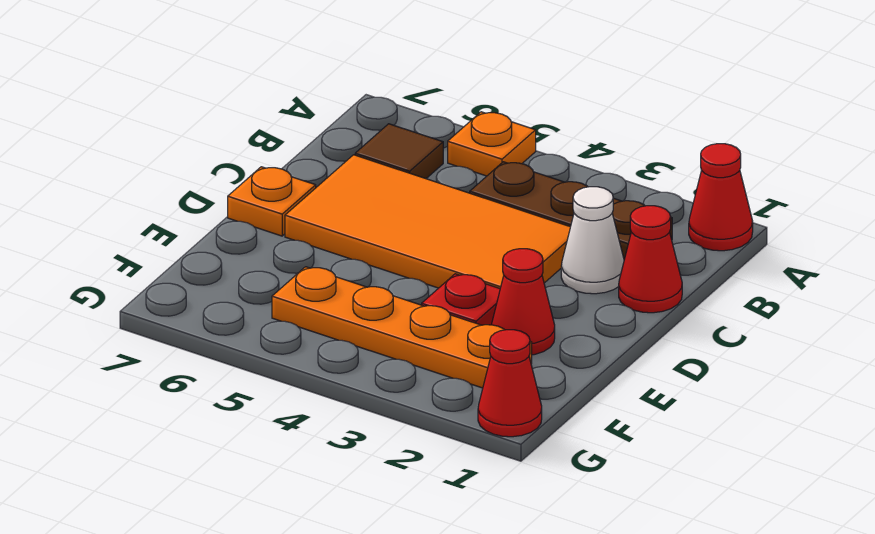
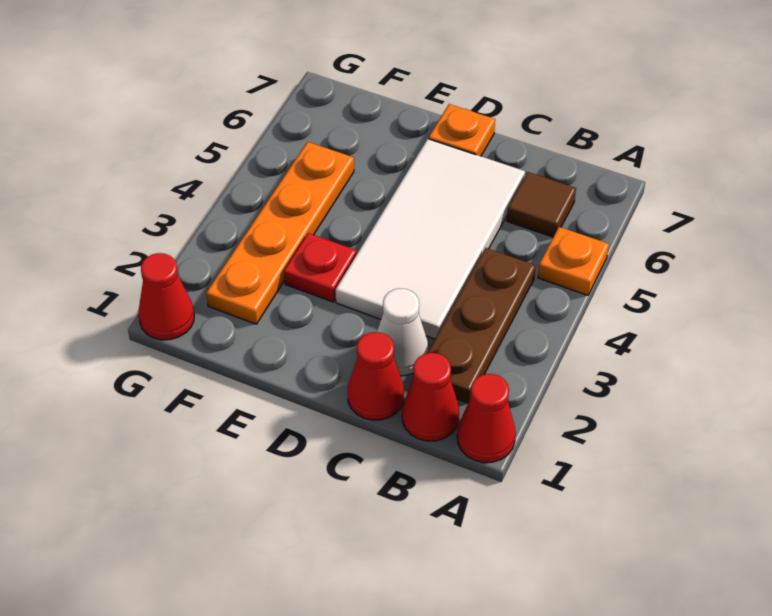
orange 2x4 tile [285,155,570,288] -> white 2x4 tile [335,139,525,339]
red 1x1 cone [492,249,555,355] -> red 1x1 cone moved to [402,353,459,441]

